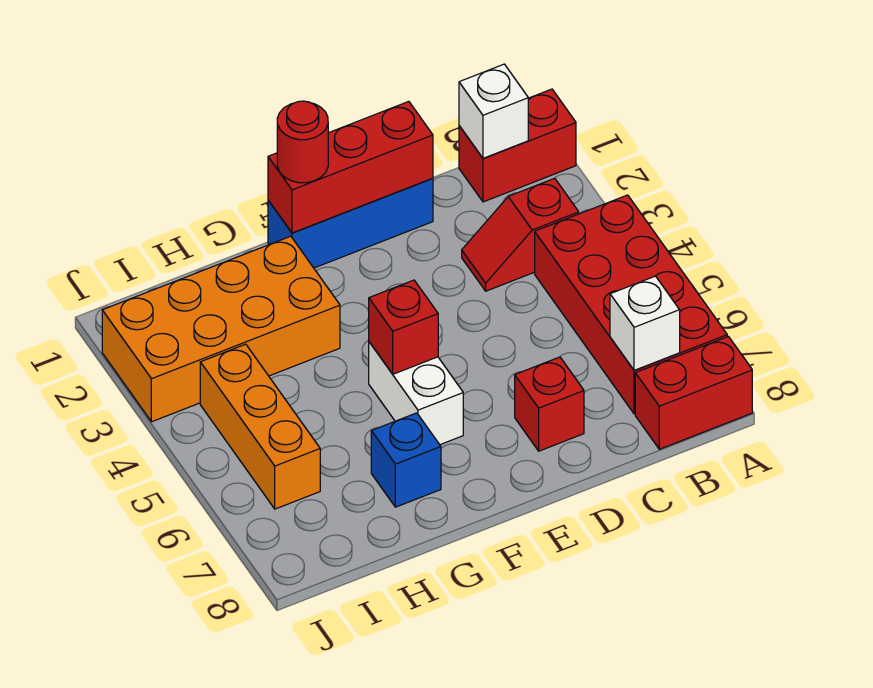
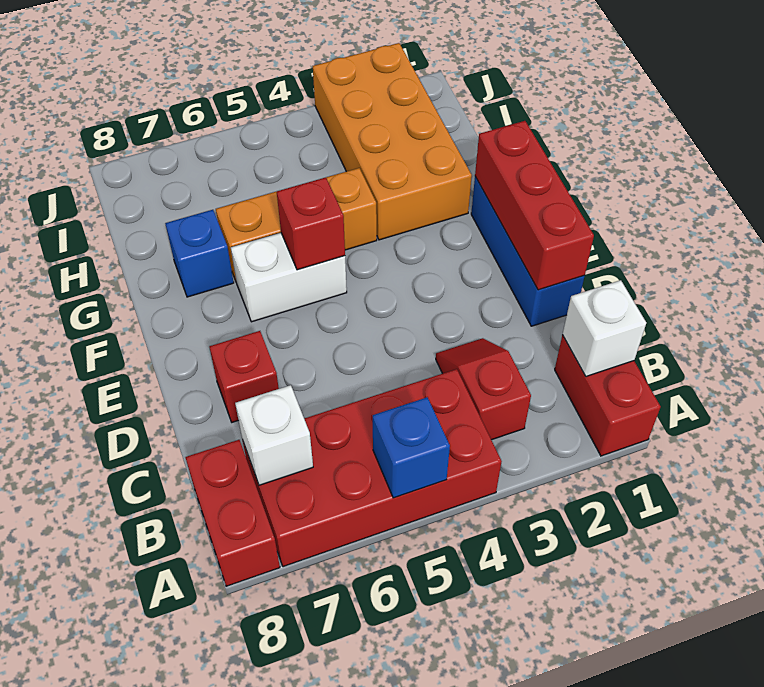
none -> blue 1x1 brick [373,397,450,498]
red 1x1 round brick [277,101,328,183] -> none
orange 1x3 brick [200,344,320,509] -> orange 1x3 brick moved to [216,168,377,281]

